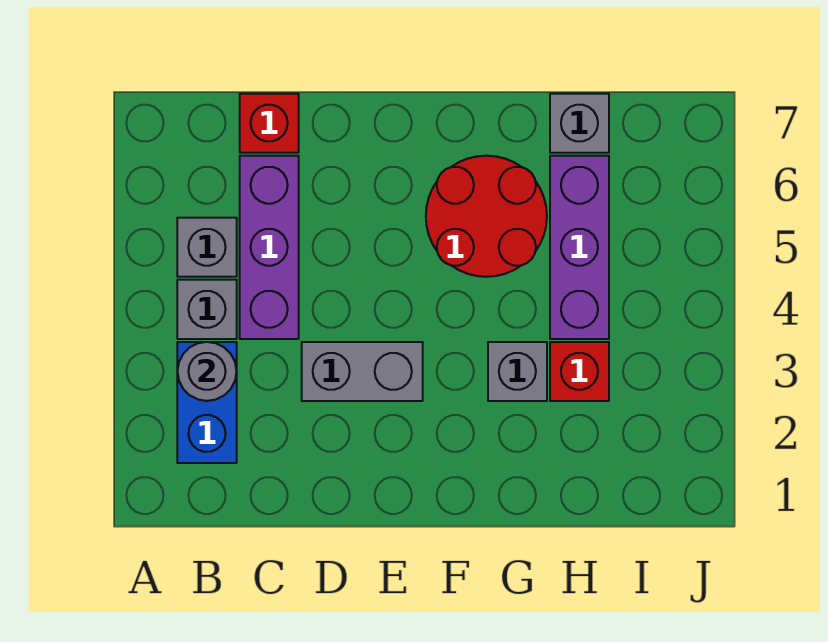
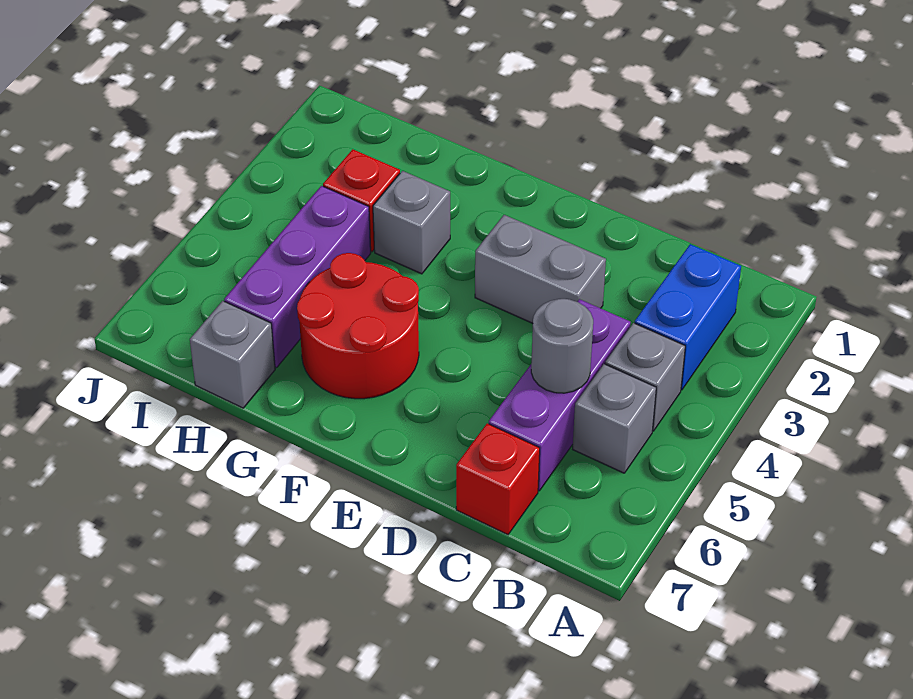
grey 1x1 round brick [177,342,237,401] -> grey 1x1 round brick moved to [531,299,593,393]

